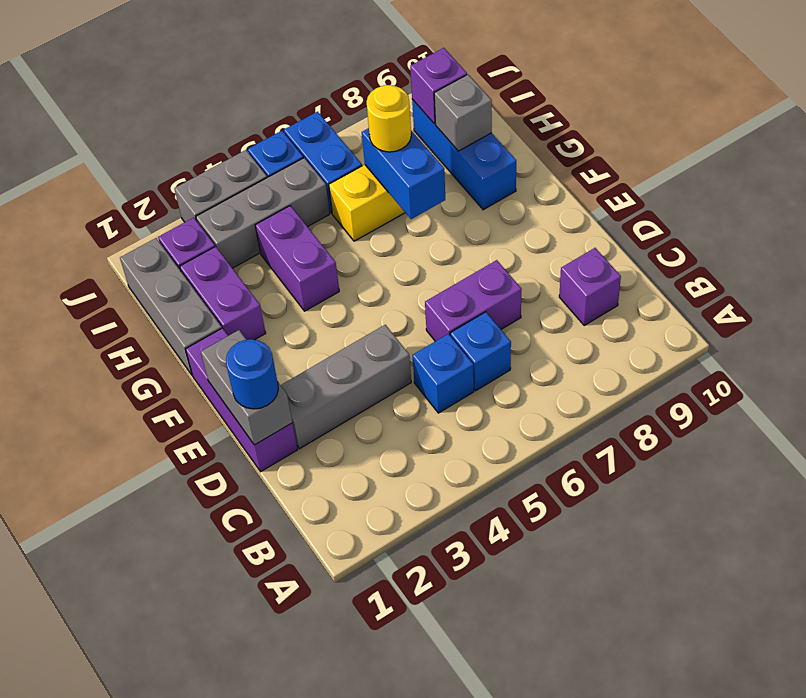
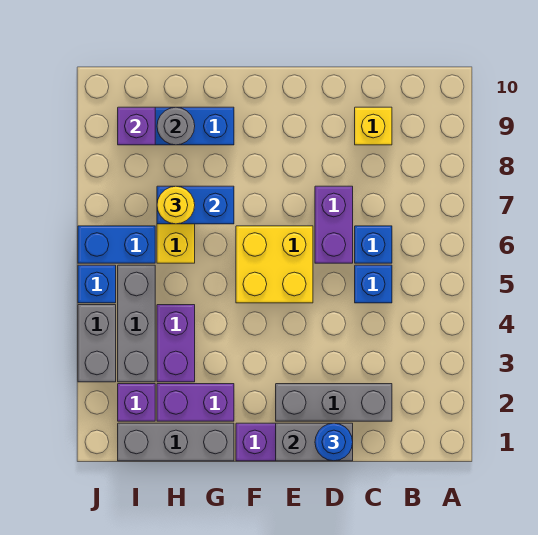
purple 1x1 brick [559,248,621,325] -> yellow 1x1 brick [355,107,392,145]
grey 1x3 brick [281,325,411,449] -> grey 1x3 brick turned to [276,384,392,421]
none -> yellow 2x2 brick [236,226,313,303]
purple 1x2 brick [255,206,339,311] -> purple 1x2 brick turned to [157,305,195,382]
grey 1x1 brick [434,75,492,151] -> grey 1x1 round brick [157,107,195,145]

